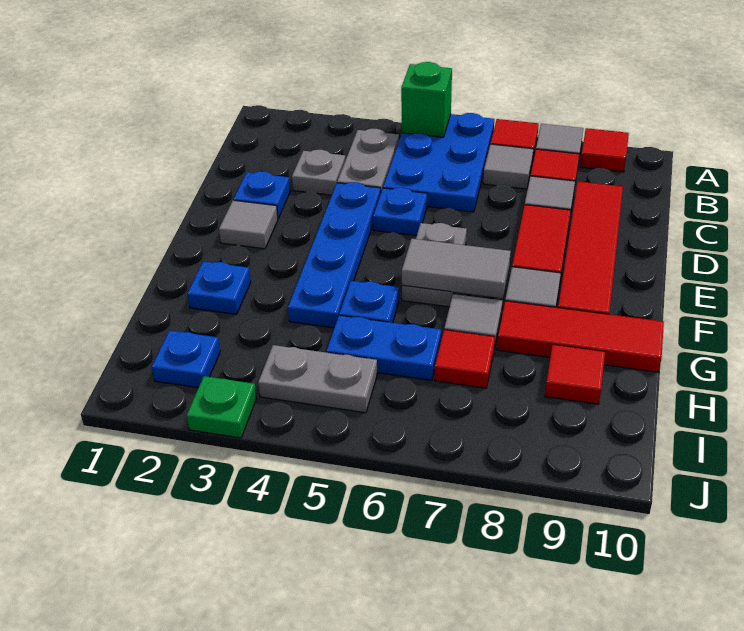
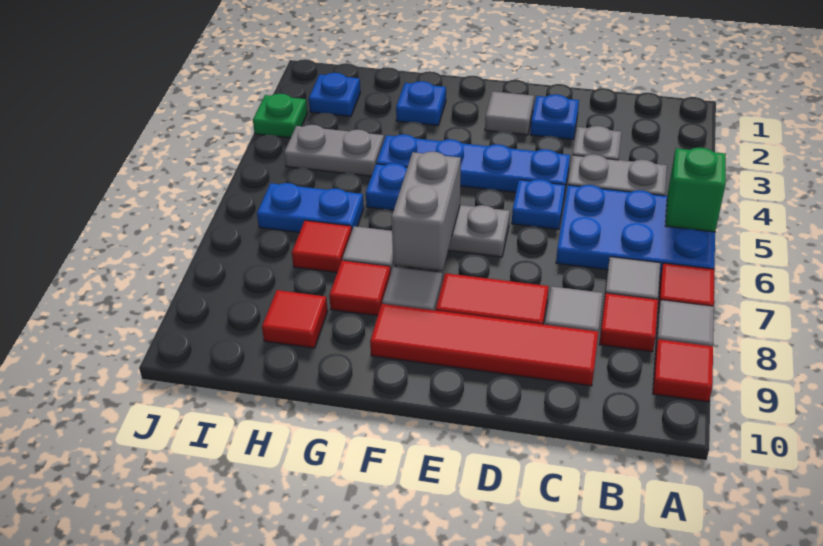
grey 1x2 tile [402,239,511,298] -> grey 1x2 brick [392,152,461,271]
red 1x3 tile [497,301,664,372] -> red 1x1 tile [329,261,391,316]
blue 1x2 plate [326,316,441,380] -> blue 1x2 plate turned to [257,183,364,233]
grey 1x2 plate [258,345,377,413] -> grey 1x2 plate turned to [284,125,384,176]

